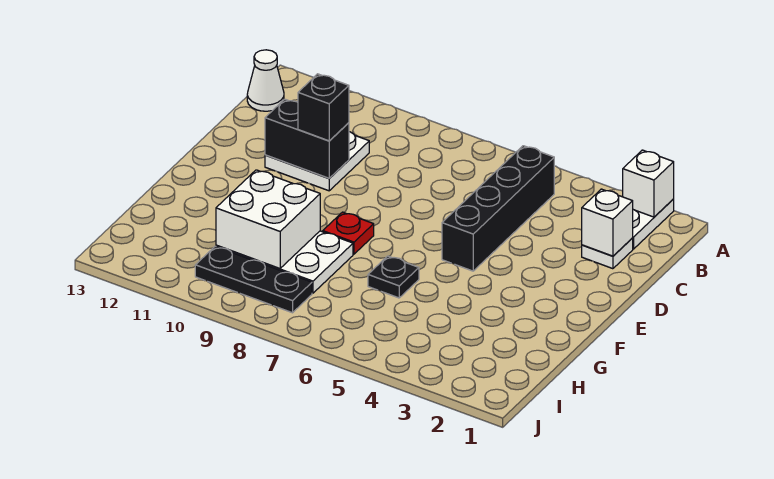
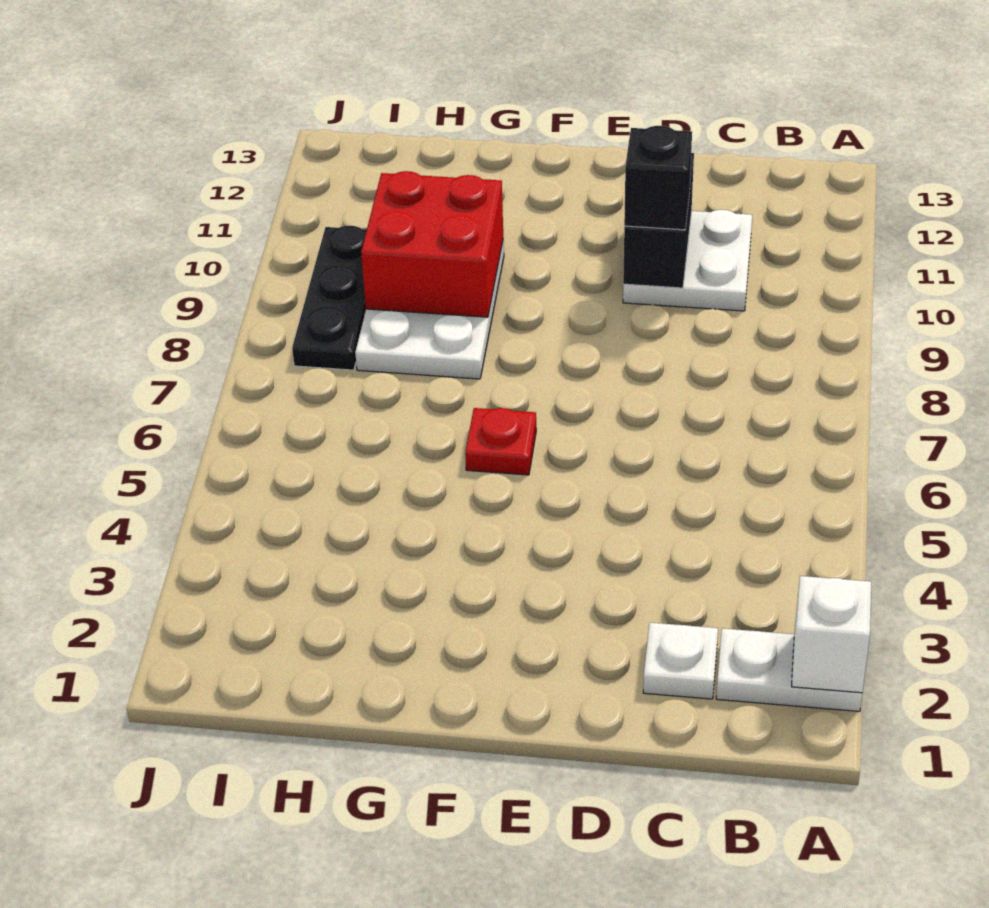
black 1x4 brick [442,146,554,271] -> none
white 1x1 cone [247,50,284,111] -> none
white 1x1 brick [582,189,633,256] -> none
red 1x1 plate [323,212,374,254] -> red 1x1 plate moved to [465,408,536,475]
black 1x1 plate [368,256,419,298] -> none
white 2x2 brick [216,170,320,269] -> red 2x2 brick [361,171,503,317]

